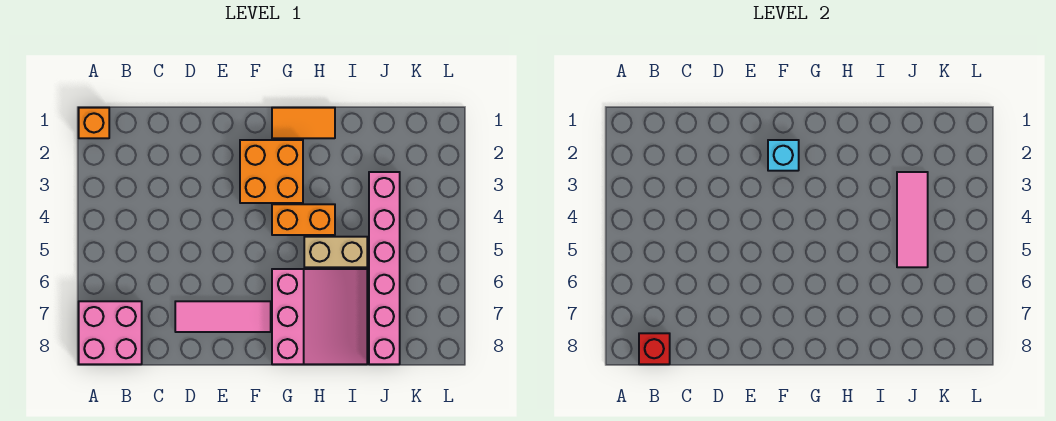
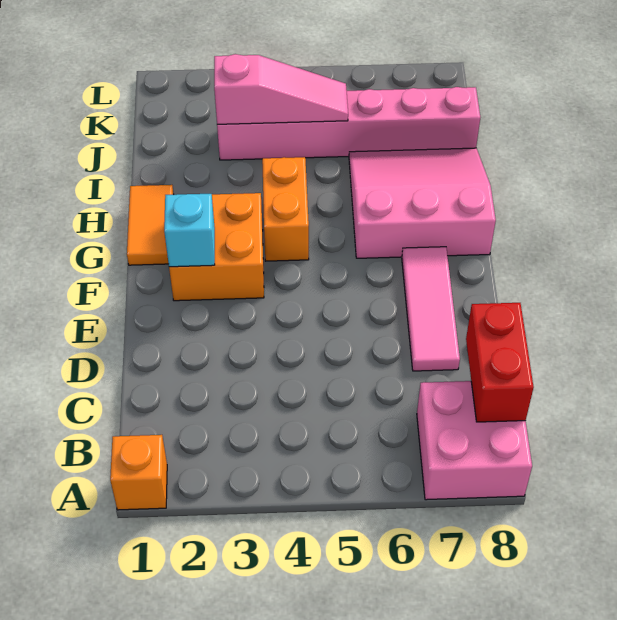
red 1x1 brick [639,333,670,364] -> red 1x2 brick [466,303,534,422]
tan 1x2 brick [304,237,367,267] -> none
pink 1x3 tile [897,172,928,267] -> pink 1x3 slope [214,54,348,124]

